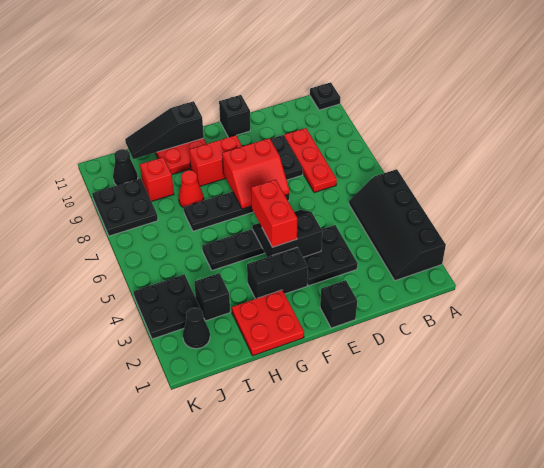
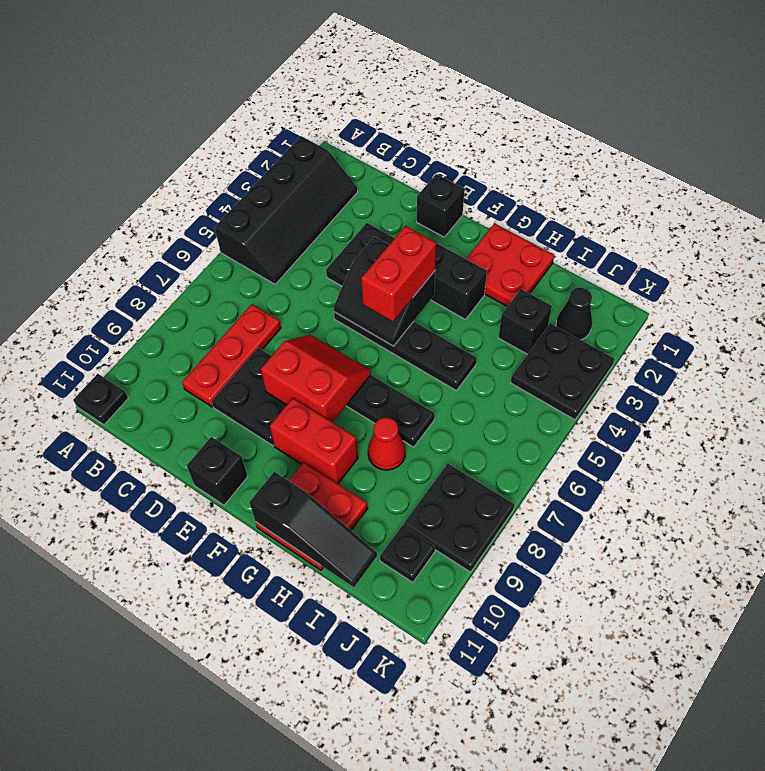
red 1x1 brick [140,157,174,202] -> none
black 1x1 cone [113,149,138,186] -> black 1x1 plate [380,525,435,583]

